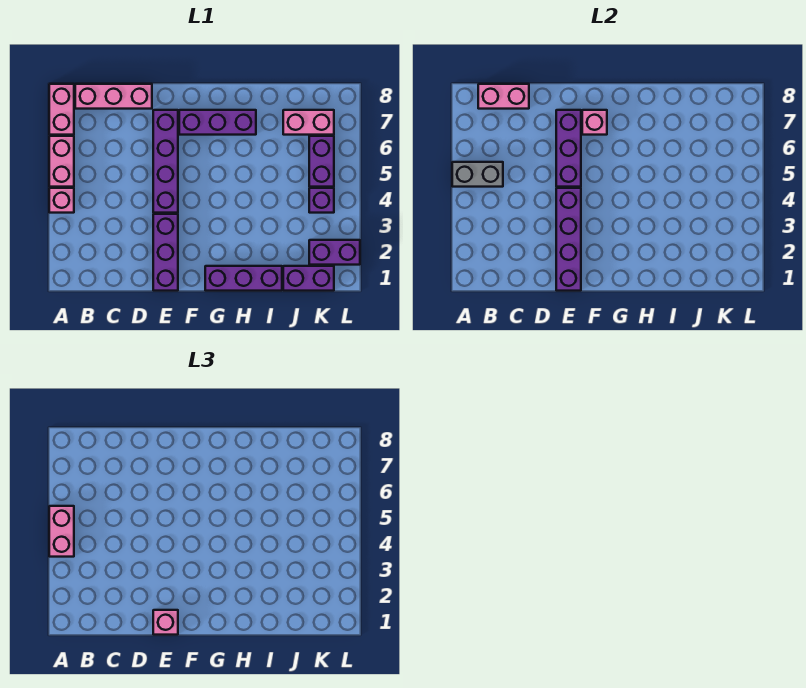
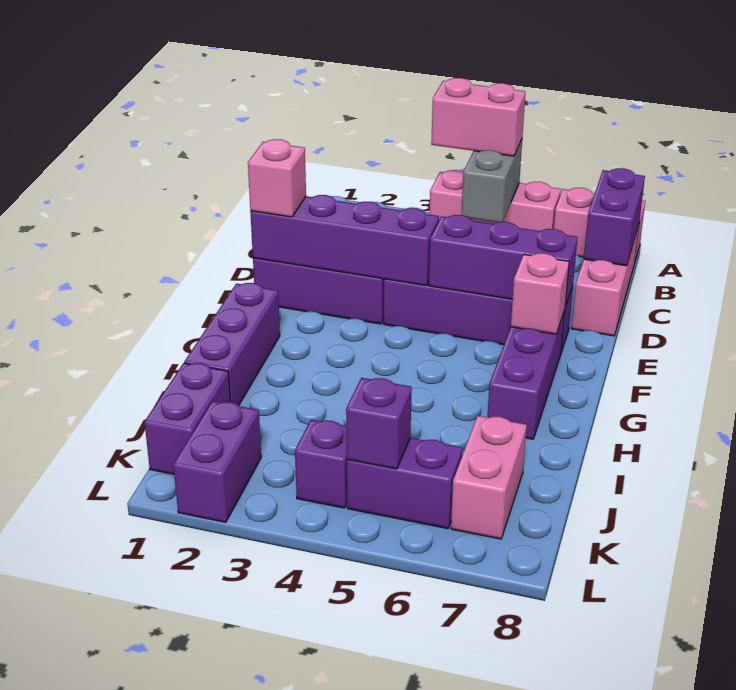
pink 1x2 brick [478,84,529,109] -> purple 1x2 brick [584,168,645,266]
none -> purple 1x1 brick [346,378,412,469]

